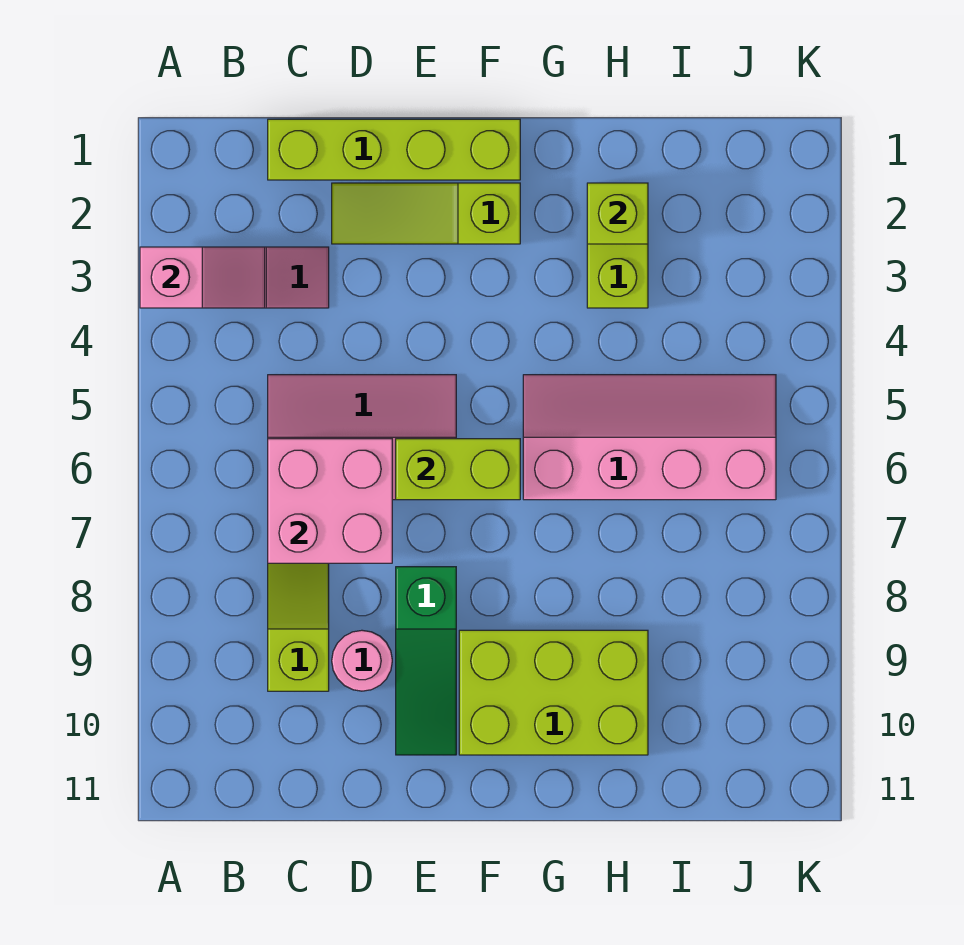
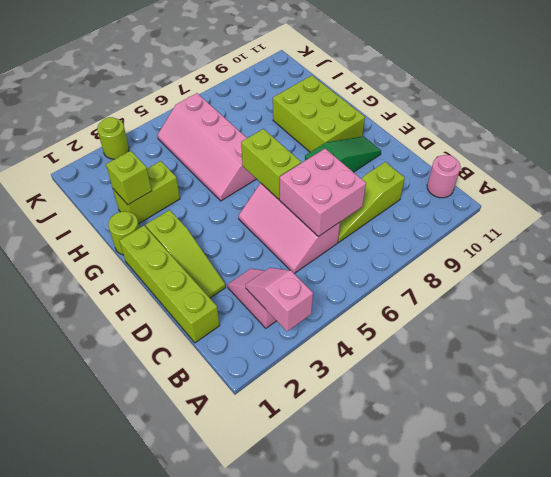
pink 1x1 round brick [332,630,392,691] -> pink 1x1 round brick moved to [427,155,461,198]
none -> lime 1x1 round brick [108,211,139,255]
none -> lime 1x1 round brick [97,117,129,159]

